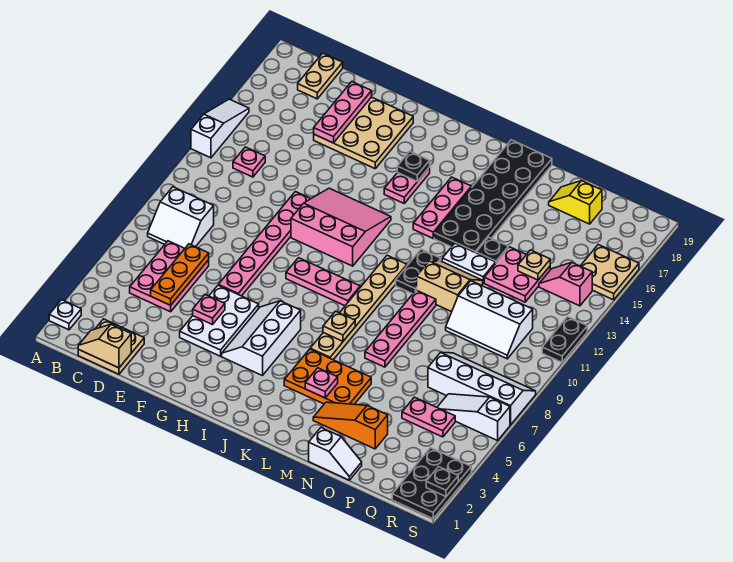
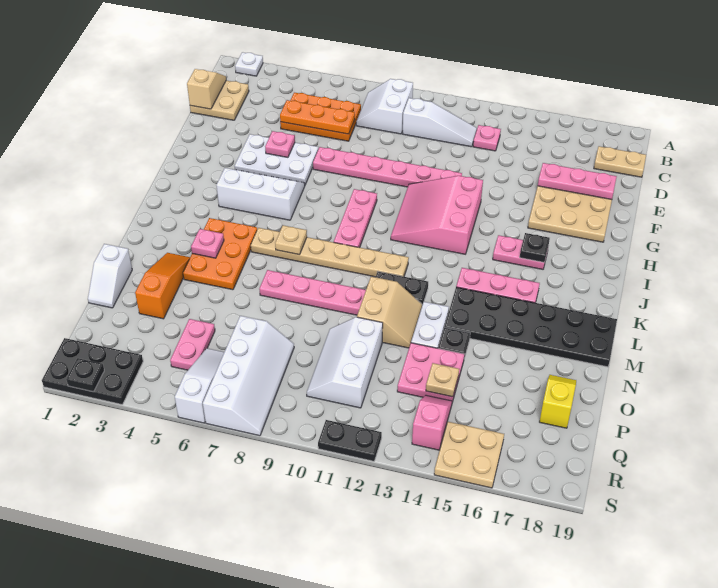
white 1x3 slope [191,99,249,158] -> white 1x3 slope moved to [403,98,477,147]
pink 2x3 plate [130,241,209,312] -> orange 2x3 plate [280,93,361,141]
pink 3x3 slope [291,188,391,266] -> pink 3x3 slope turned to [391,176,483,254]

